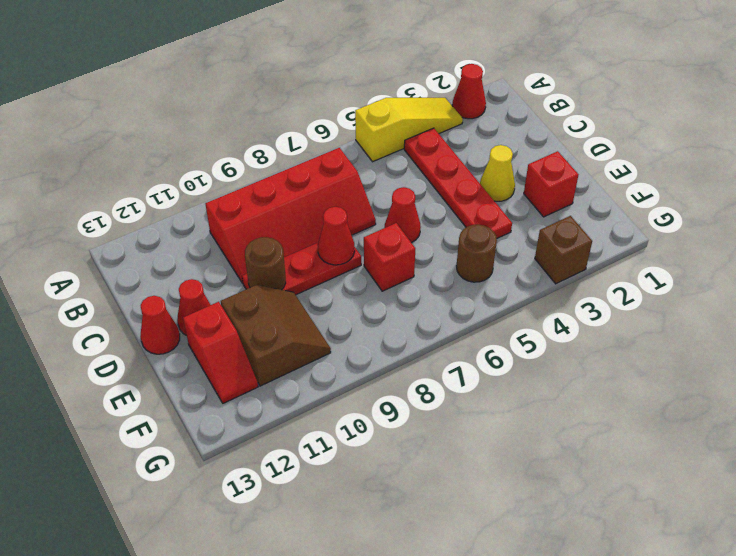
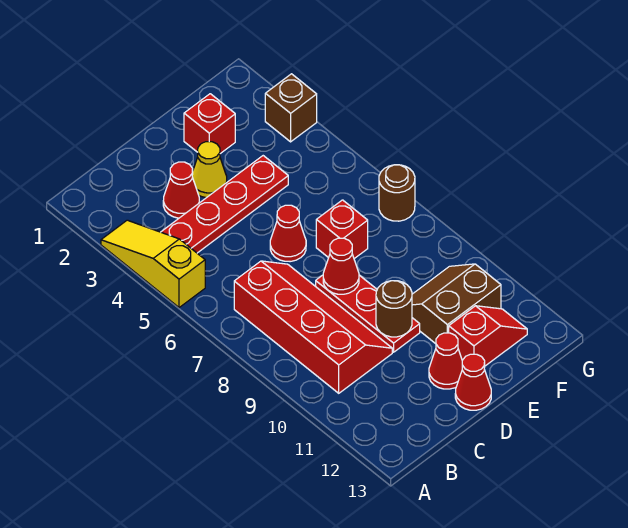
red 1x1 cone [452,64,486,119] -> red 1x1 cone moved to [163,162,199,218]
brown 1x1 round brick [457,225,497,282] -> brown 1x1 round brick moved to [379,165,415,221]

